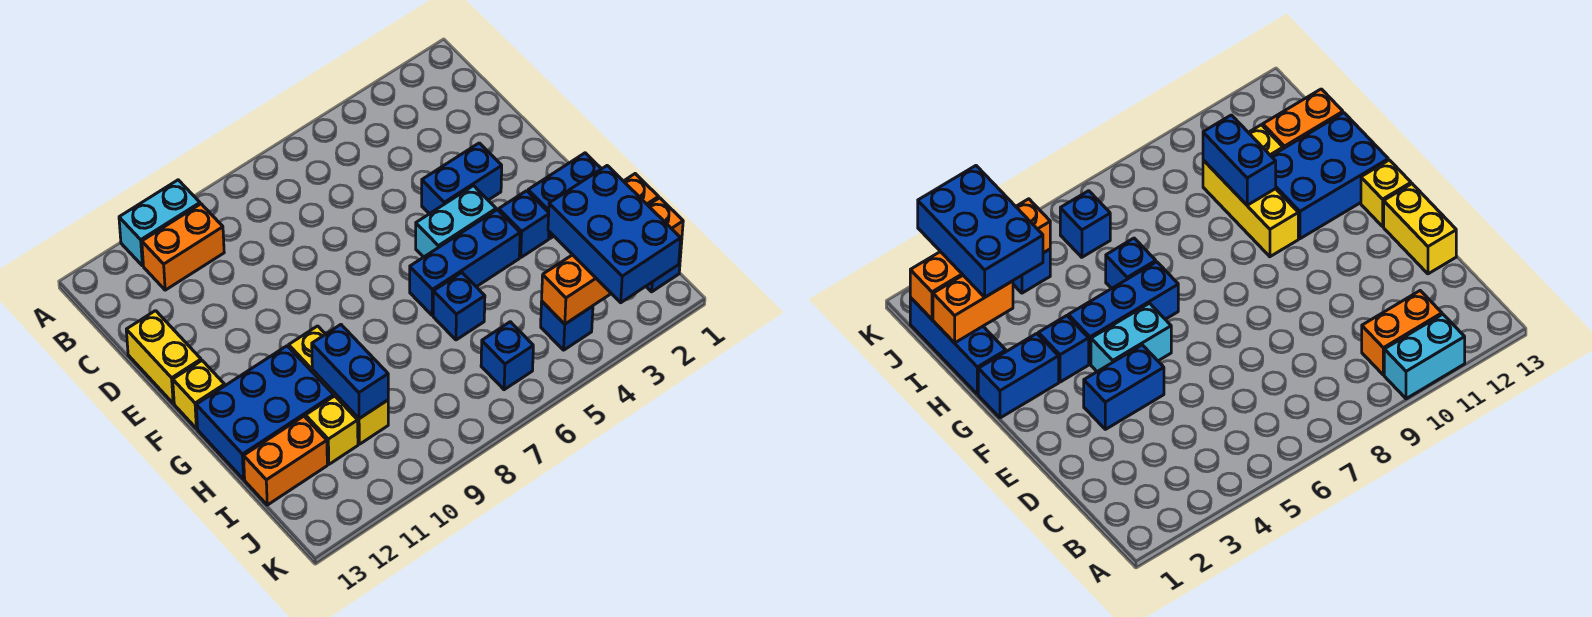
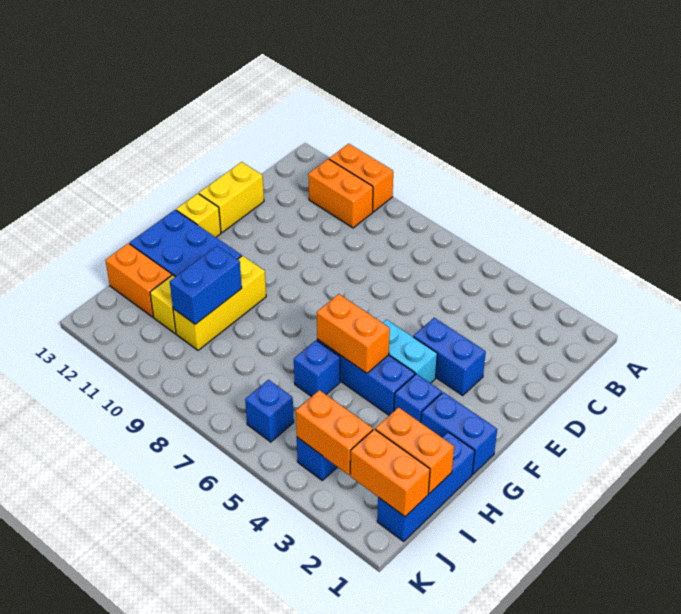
cyan 1x2 brick [119,180,200,266] -> orange 1x2 brick [329,144,393,212]
none -> orange 1x2 brick [317,294,390,373]
blue 2x3 brick [548,166,681,303] -> none

